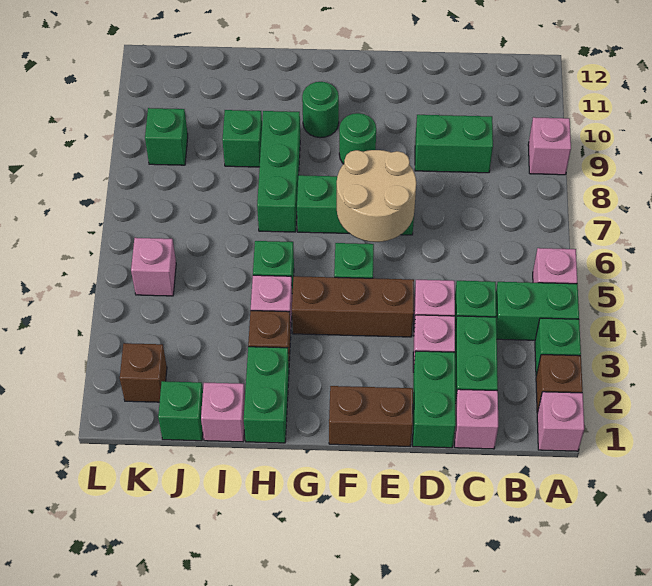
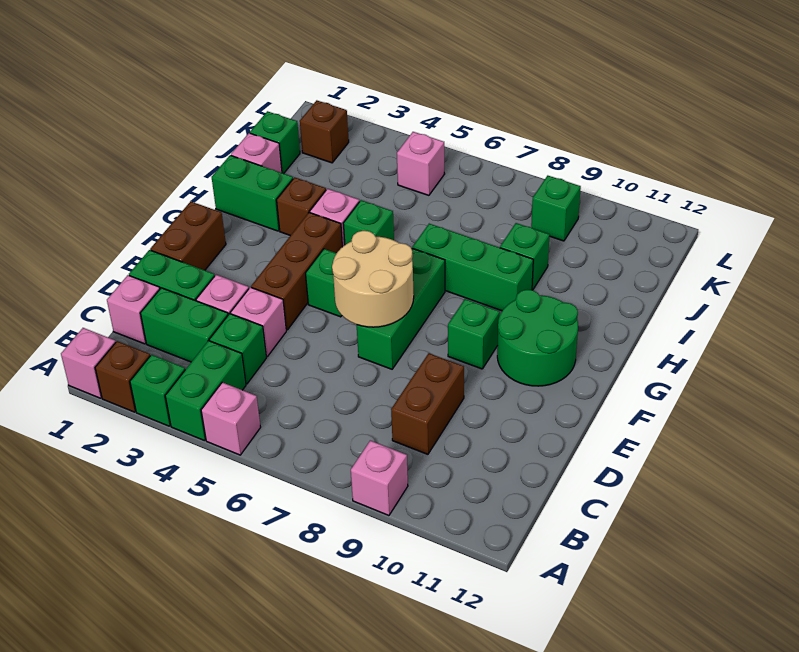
green 1x2 brick [415,115,493,173] -> brown 1x2 brick [391,353,464,454]
green 1x1 round brick [339,113,376,164] -> green 1x1 brick [448,299,500,369]
green 1x1 round brick [302,82,339,138] -> green 2x2 round brick [497,290,578,386]

